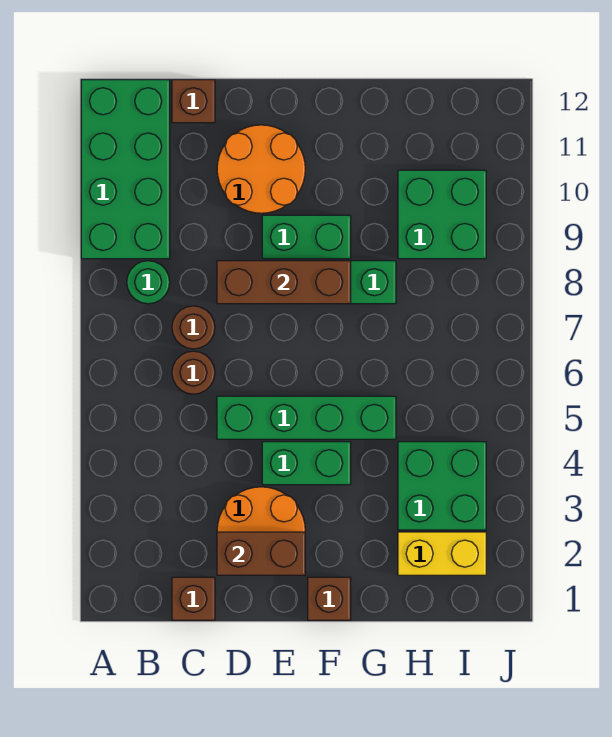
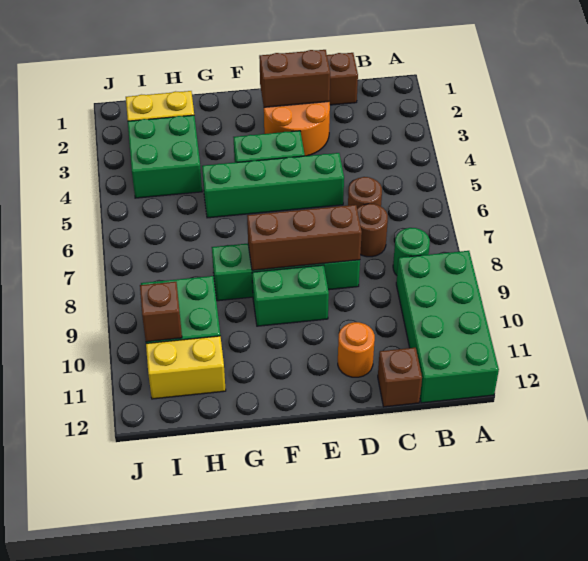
orange 2x2 round brick [217,125,305,213] -> orange 1x1 round brick [338,322,375,377]
brown 1x1 brick [308,577,351,620] -> brown 1x1 brick moved to [140,282,182,342]
none -> yellow 1x2 brick [146,336,226,399]

